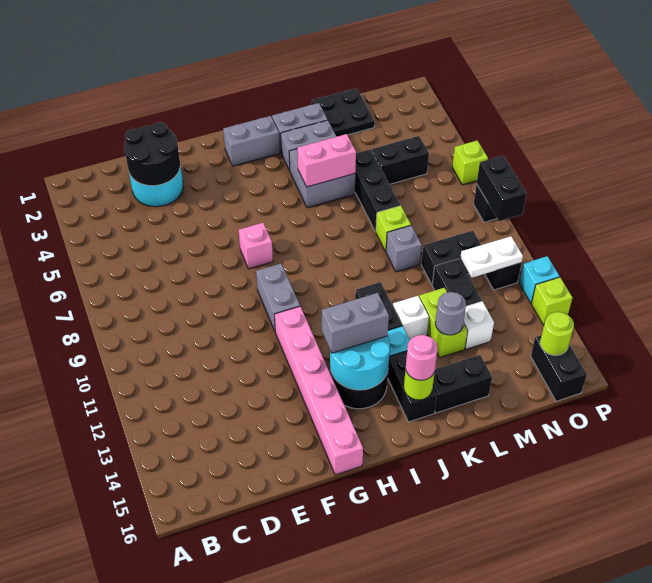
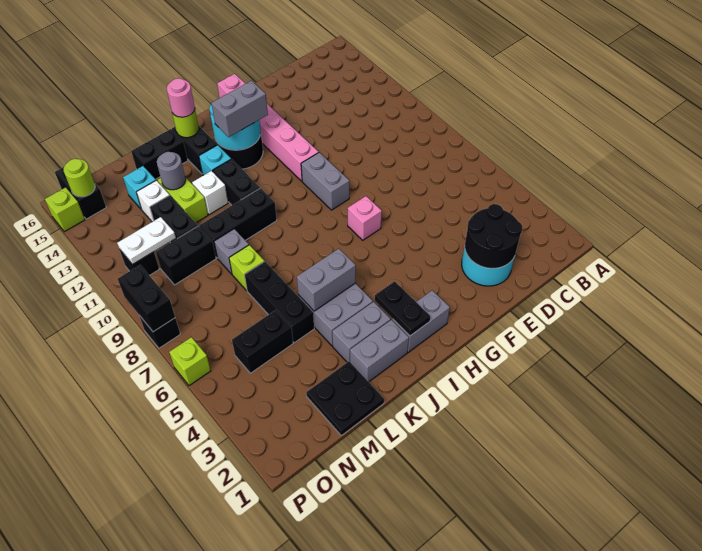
none -> black 1x2 plate [375,281,430,336]
pink 1x2 brick [297,134,356,187] -> grey 1x2 brick [297,249,356,311]
none -> black 1x3 brick [200,188,277,258]
cyan 1x1 brick [519,256,560,303] -> cyan 1x1 brick moved to [123,166,156,209]
lime 1x1 brick [531,277,572,325] -> lime 1x1 brick moved to [45,187,85,232]

